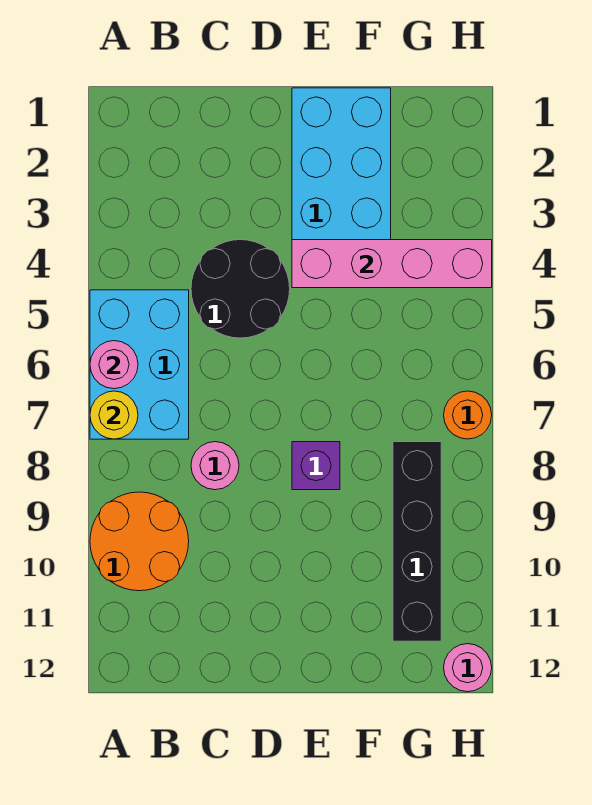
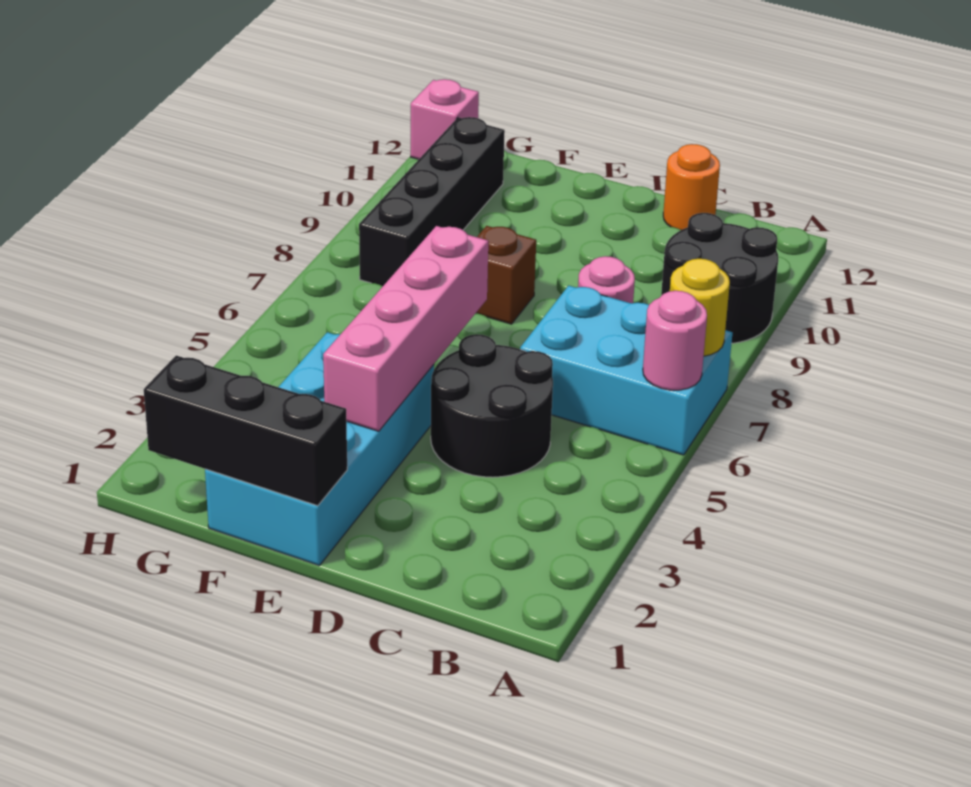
cyan 2x3 brick [90,290,189,439] -> cyan 2x3 brick turned to [520,286,732,455]
orange 2x2 round brick [90,492,189,591] -> black 2x2 round brick [661,213,778,343]
none -> black 1x3 brick [144,355,347,506]
pink 1x4 brick [292,240,492,288] -> pink 1x4 brick turned to [323,226,488,431]
purple 1x1 brick [292,442,340,490] -> brown 1x1 brick [475,226,536,324]
orange 1x1 round brick [444,391,492,439] -> orange 1x1 round brick moved to [663,144,720,230]
pink 1x1 round brick [444,644,492,692] -> pink 1x1 brick [411,79,479,159]

